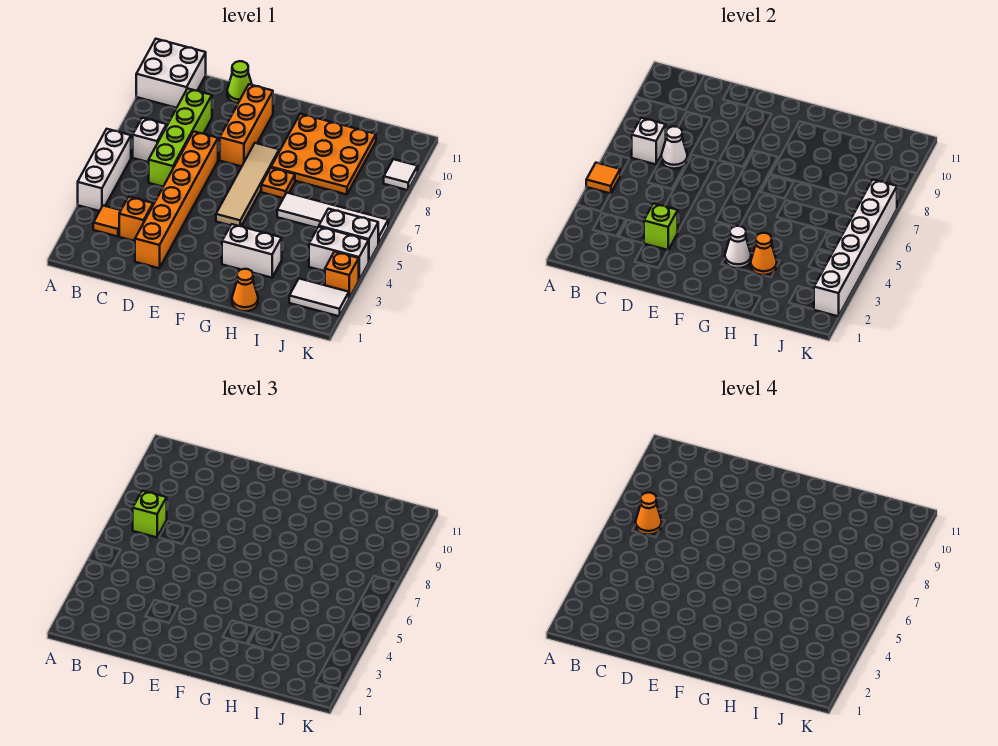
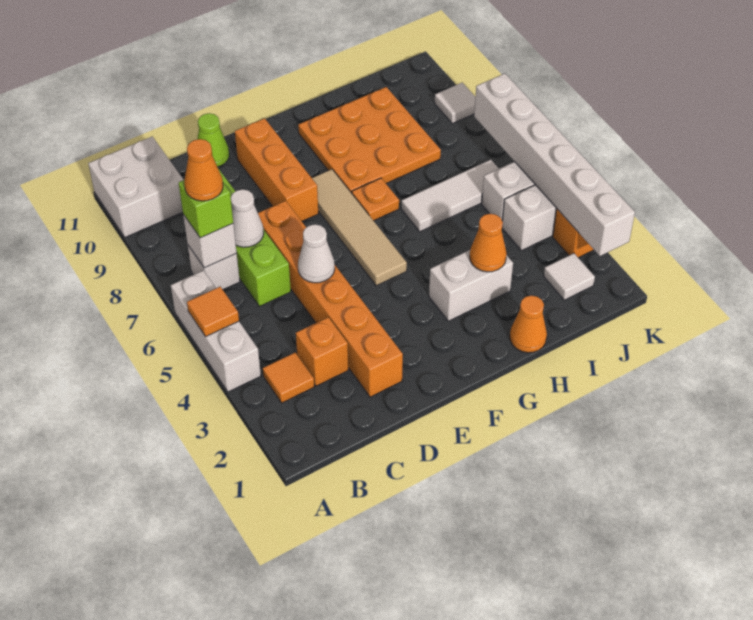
lime 1x1 brick [644,204,678,250] -> none
white 1x1 cone [725,226,751,268] -> white 1x1 cone moved to [298,224,335,283]
white 1x4 tile [277,193,388,244] -> white 1x3 tile [401,160,499,232]
white 1x2 tile [289,279,349,316] -> white 1x1 tile [544,253,595,300]

